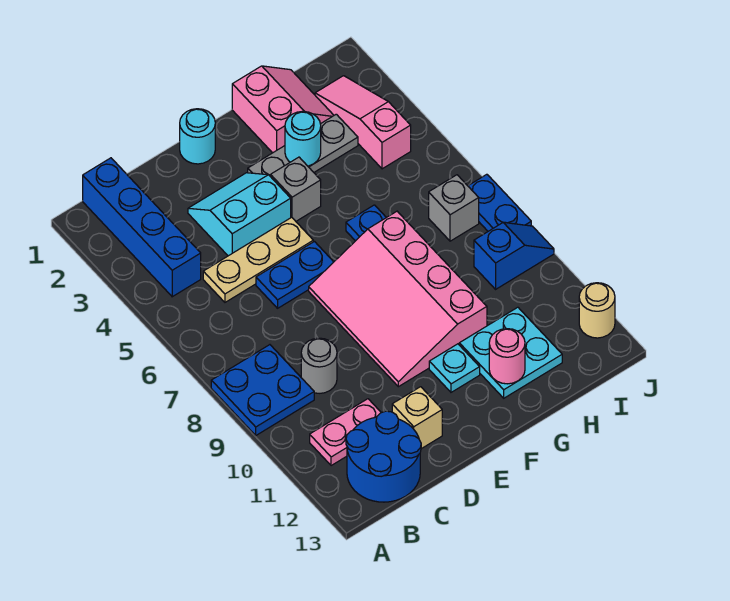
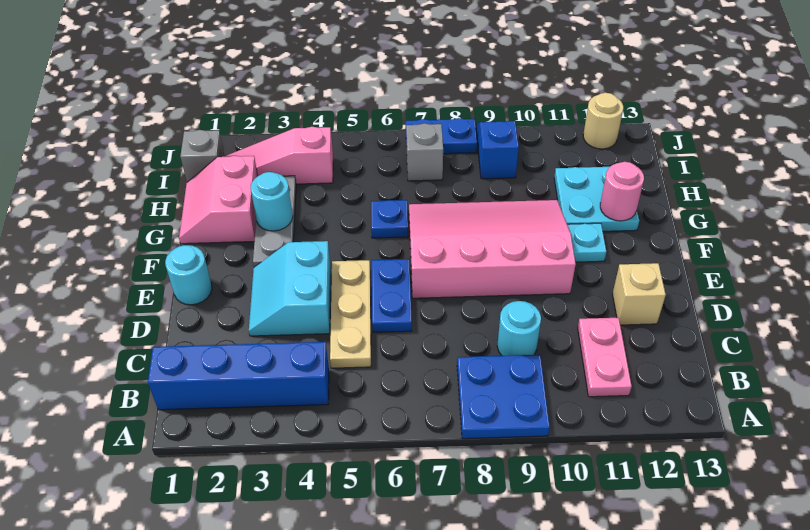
blue 2x2 round brick [346,411,421,502] -> none
grey 1x1 round brick [301,338,337,393] -> cyan 1x1 round brick [497,301,541,356]
pink 3x4 slope [309,211,487,387] -> pink 3x4 slope turned to [409,200,576,298]
grey 1x1 brick [271,157,321,221] -> grey 1x1 brick moved to [180,130,225,182]
pink 2x2 slope [232,66,334,153] -> pink 2x2 slope turned to [179,156,258,244]

